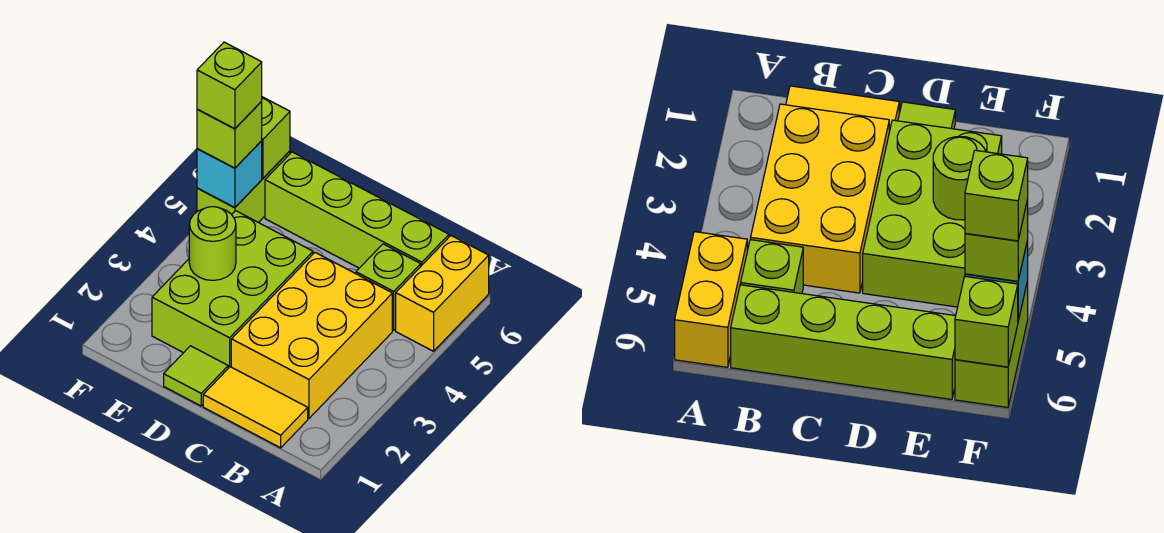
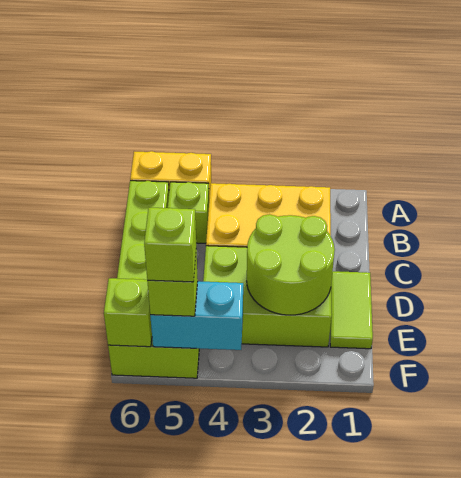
yellow 1x2 tile [203,367,308,448] -> none
lime 1x1 tile [164,346,228,406] -> lime 1x2 tile [330,271,373,349]
lime 1x1 round brick [189,207,236,280] -> lime 2x2 round brick [247,214,335,315]
cyan 1x1 brick [197,141,262,207] -> cyan 1x2 brick [150,281,243,350]

